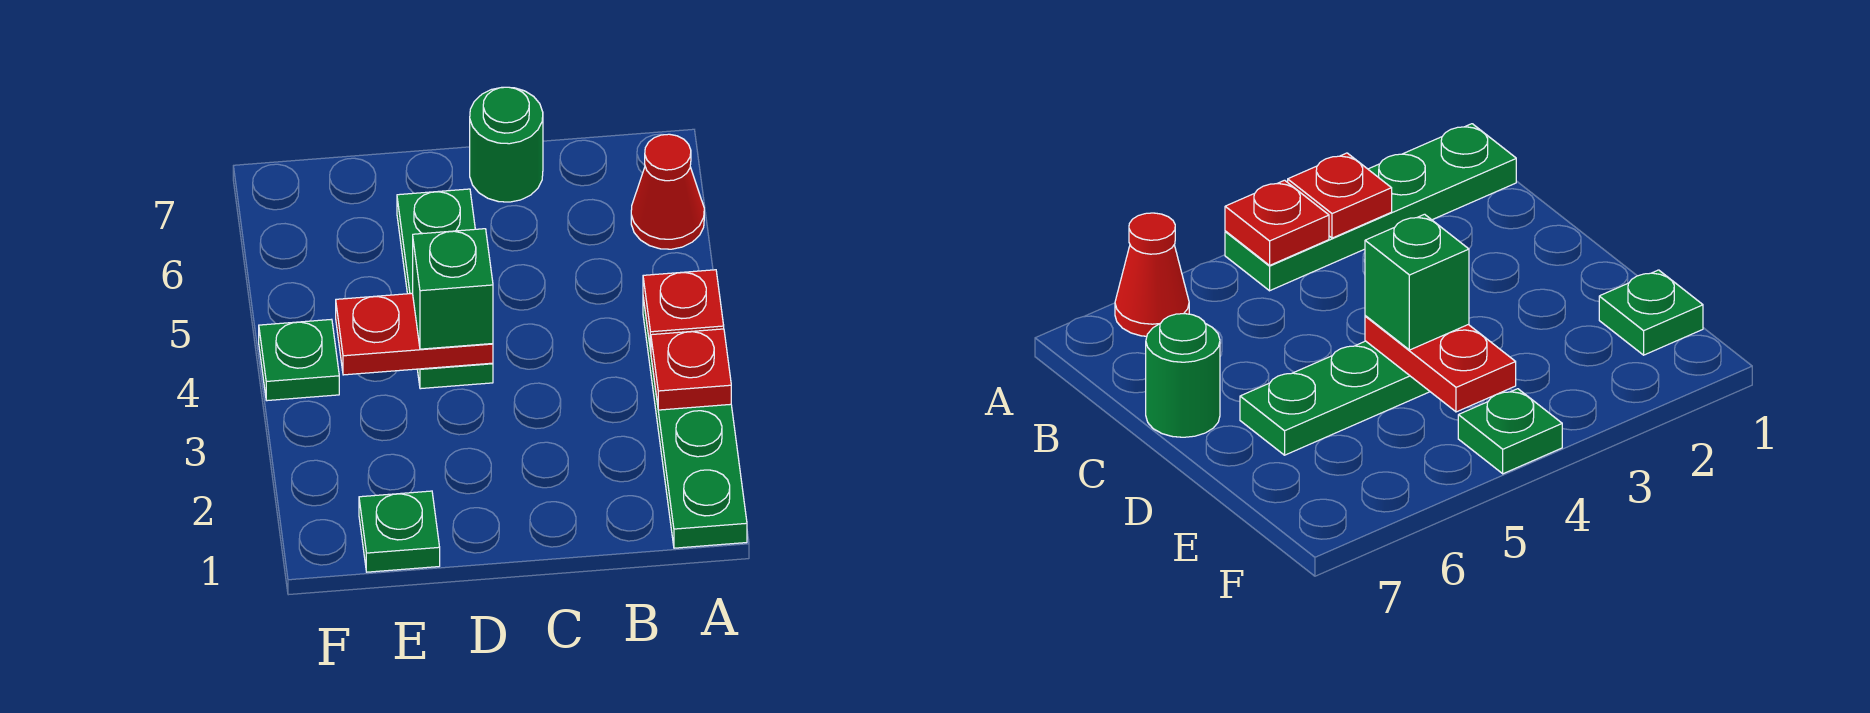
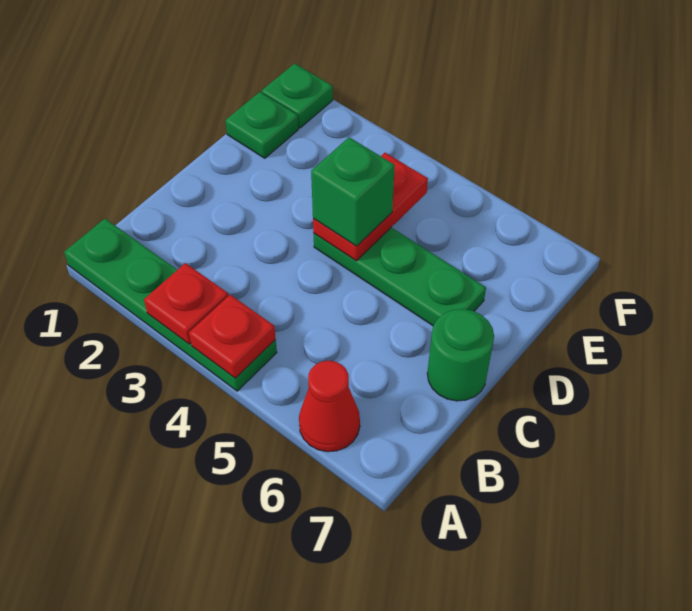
green 1x1 plate [259,319,339,401] -> green 1x1 plate moved to [262,63,333,128]

